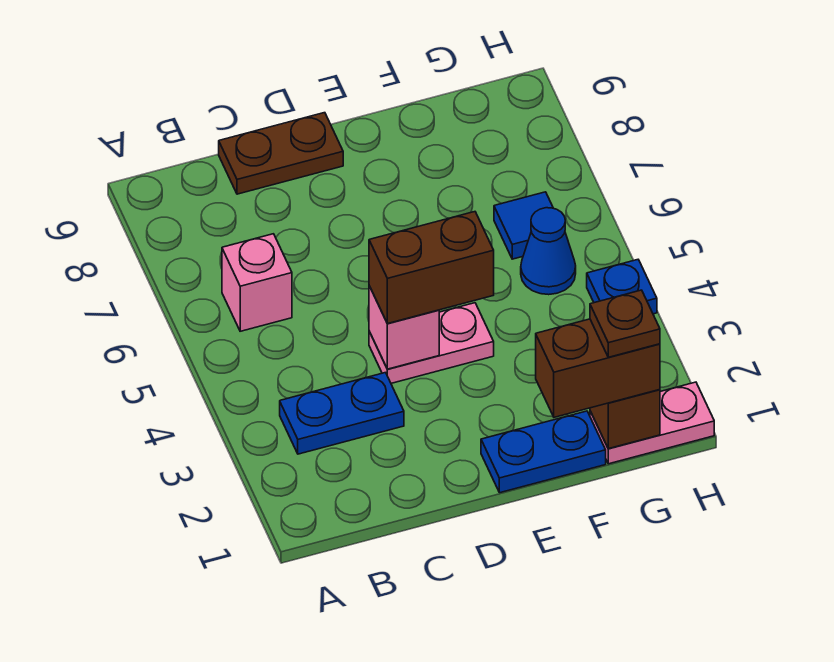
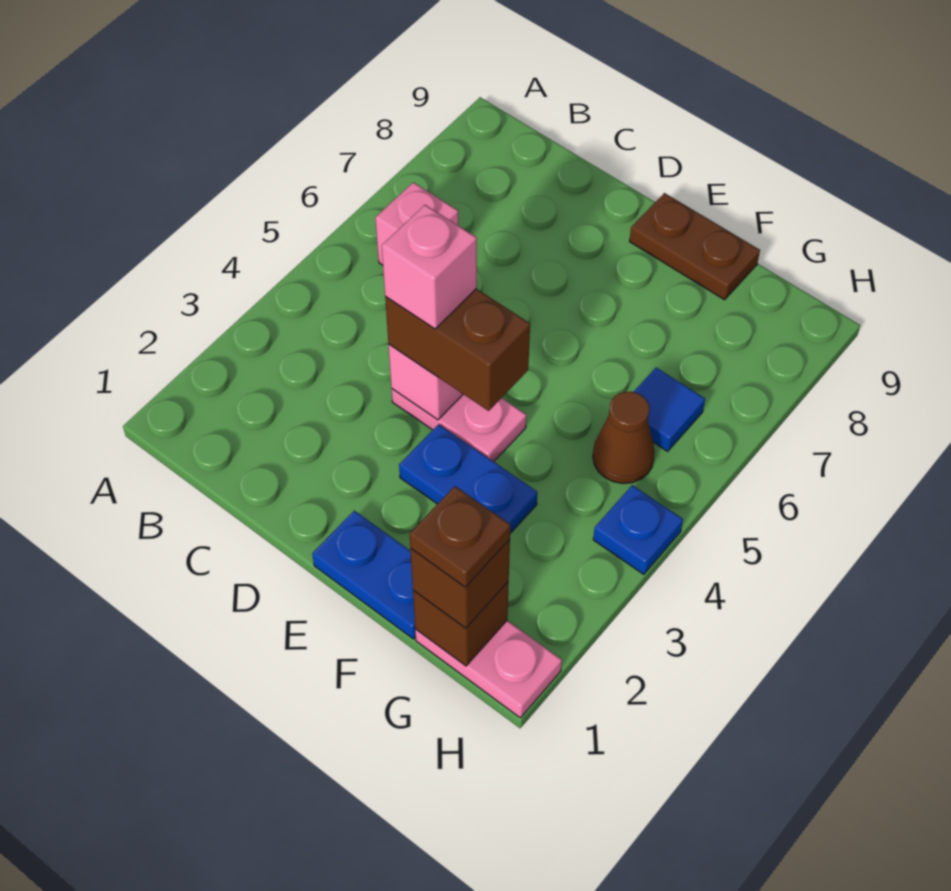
blue 1x2 plate [280,373,404,454] -> blue 1x2 plate moved to [399,424,538,533]
brown 1x2 plate [219,113,343,194] -> brown 1x2 plate moved to [629,193,760,300]
none -> pink 1x1 brick [382,205,477,329]
brown 1x2 brick [536,319,660,417] -> brown 1x1 brick [410,539,510,628]
blue 1x1 cone [521,208,576,295] -> brown 1x1 cone [593,392,655,484]

